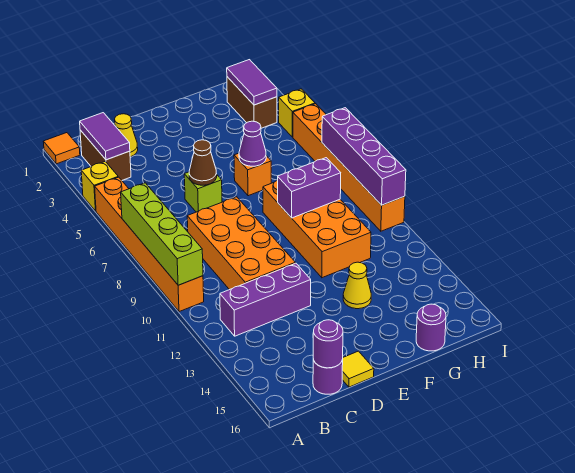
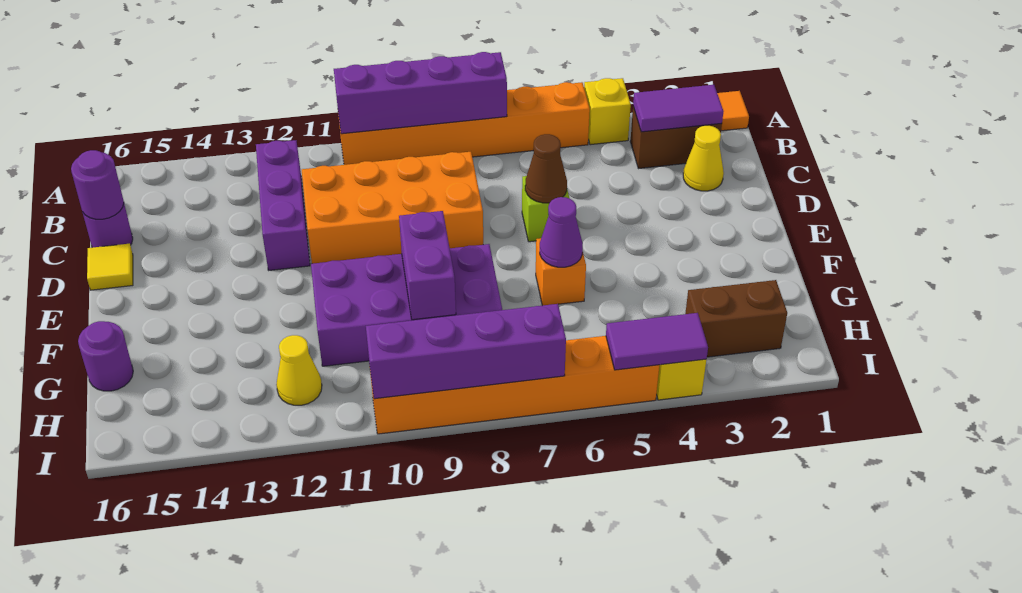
lime 1x4 brick [121,183,203,285] -> purple 1x4 brick [334,52,507,134]
orange 2x4 brick [263,180,371,278] -> purple 2x4 brick [311,244,502,366]
yellow 1x1 cone [343,262,371,309] -> yellow 1x1 cone moved to [276,335,322,405]
purple 1x2 tile [227,60,277,105] -> purple 1x2 tile moved to [606,313,708,370]

